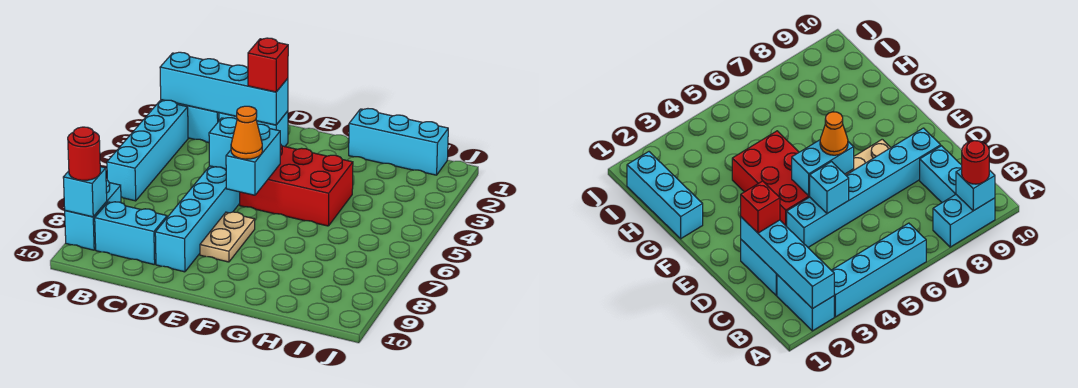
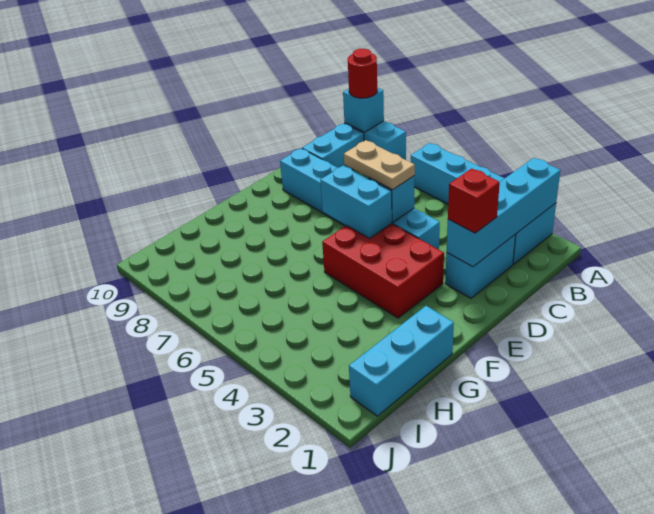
red 2x3 brick [240,144,353,226] -> red 2x3 brick turned to [322,224,444,318]
orange 1x1 cone [231,106,262,159] -> none
tan 1x2 plate [200,212,255,262] -> tan 1x2 plate moved to [344,140,415,190]

